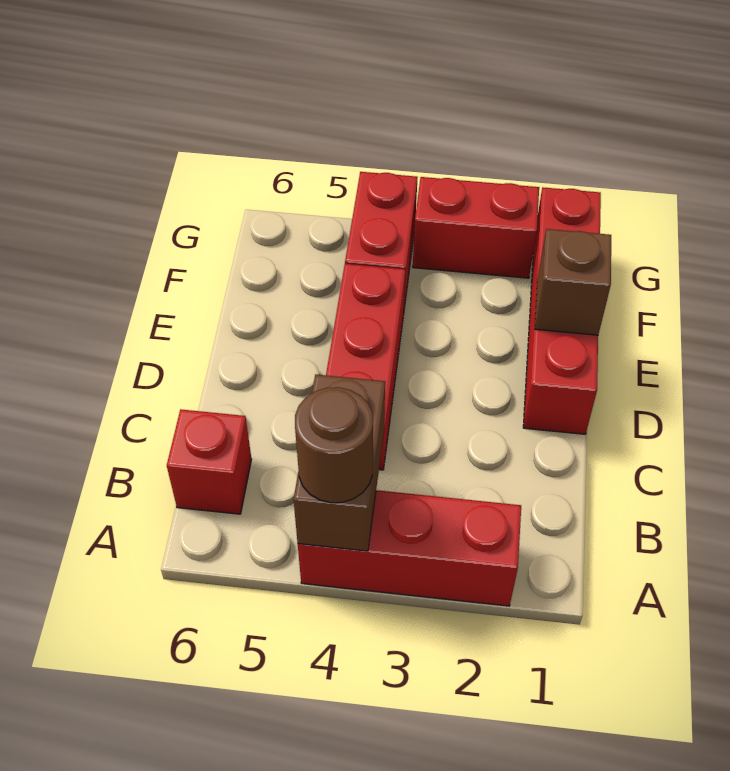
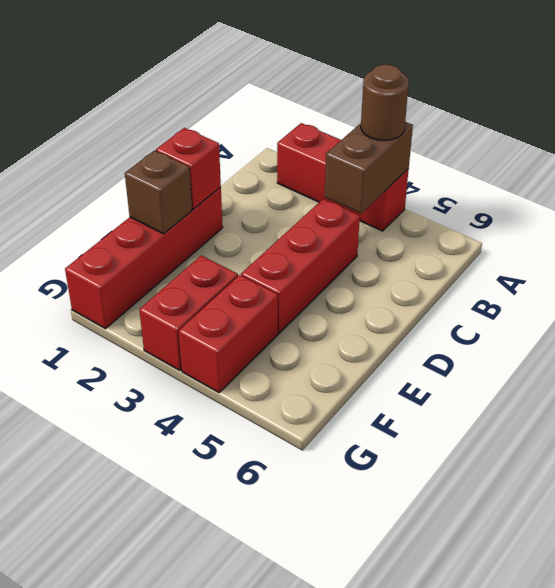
red 1x1 brick [167,409,252,514] -> red 1x1 brick moved to [156,128,221,209]
red 1x2 brick [413,177,539,278] -> red 1x2 brick turned to [139,255,238,370]

